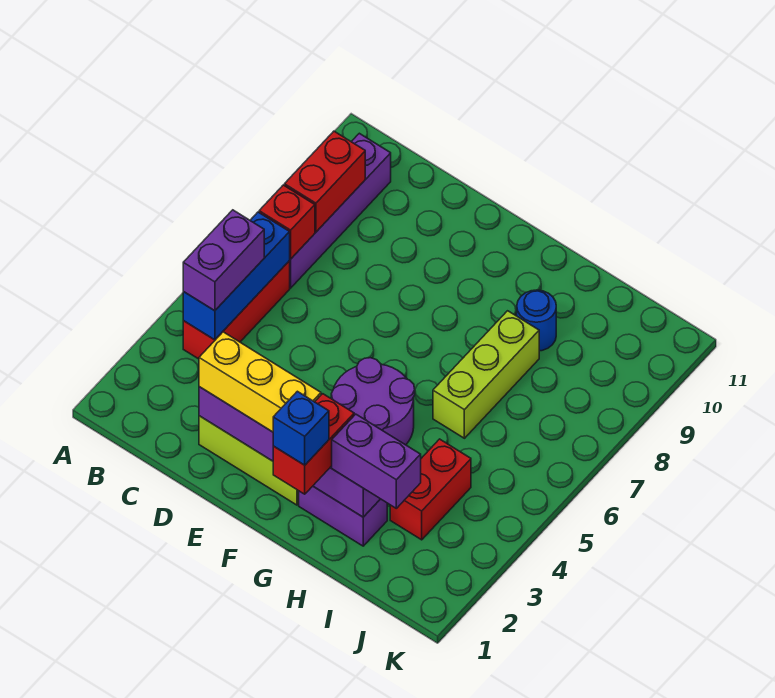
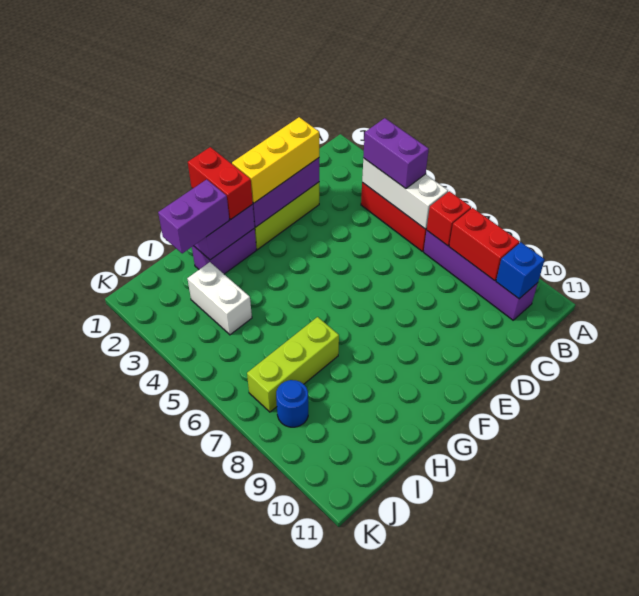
blue 1x3 brick [183,212,290,340] -> white 1x3 brick [362,158,448,229]
purple 2x2 round brick [331,358,415,445] -> none
blue 1x1 brick [273,391,329,465] -> blue 1x1 brick moved to [496,242,545,299]
lime 1x3 brick [433,311,539,438] -> lime 1x3 brick turned to [247,317,339,412]
blue 1x1 round brick [517,290,556,351] -> blue 1x1 round brick moved to [276,380,308,427]
red 1x2 brick [390,439,471,540] -> white 1x2 brick [187,262,252,335]

